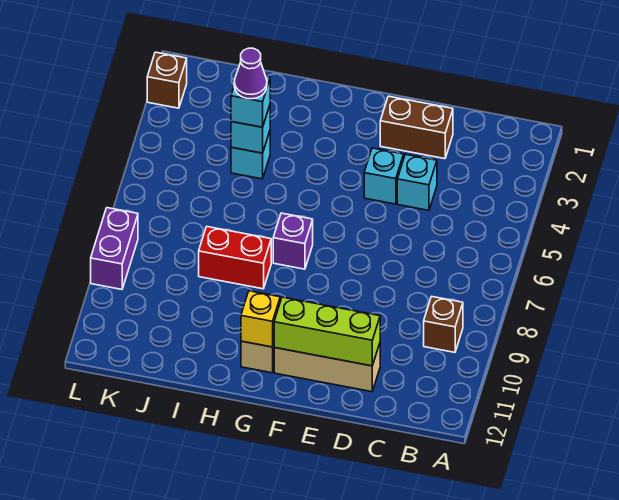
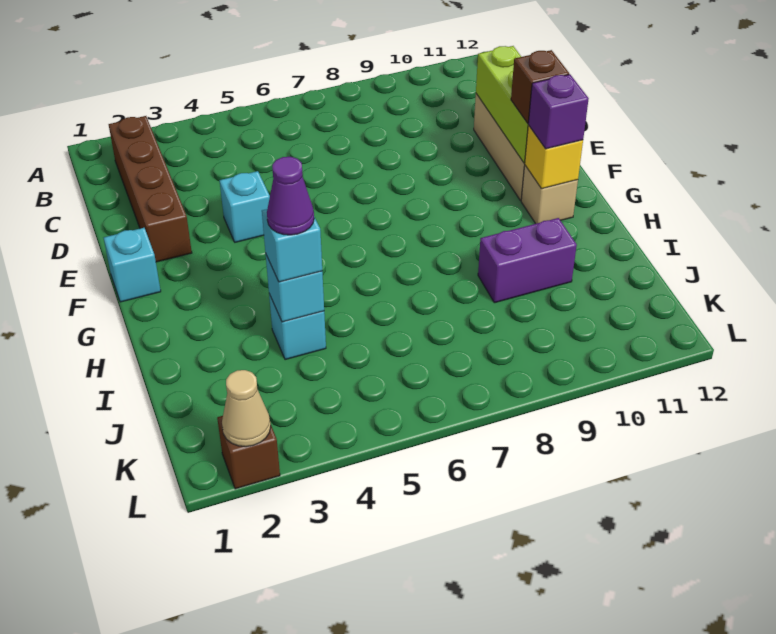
brown 1x1 brick [424,296,463,352] -> brown 1x1 brick moved to [511,50,569,123]
brown 1x2 brick [380,96,453,159] -> brown 1x4 brick [109,116,192,262]
cyan 1x1 brick [397,154,437,210] -> cyan 1x1 brick moved to [104,228,161,302]
purple 1x1 brick [273,213,313,269] -> purple 1x1 brick moved to [528,74,589,149]
red 1x2 brick [199,227,271,289] -> none
none -> tan 1x1 cone [222,370,271,447]
purple 1x2 brick [91,208,138,289] -> purple 1x2 brick moved to [478,218,577,303]

